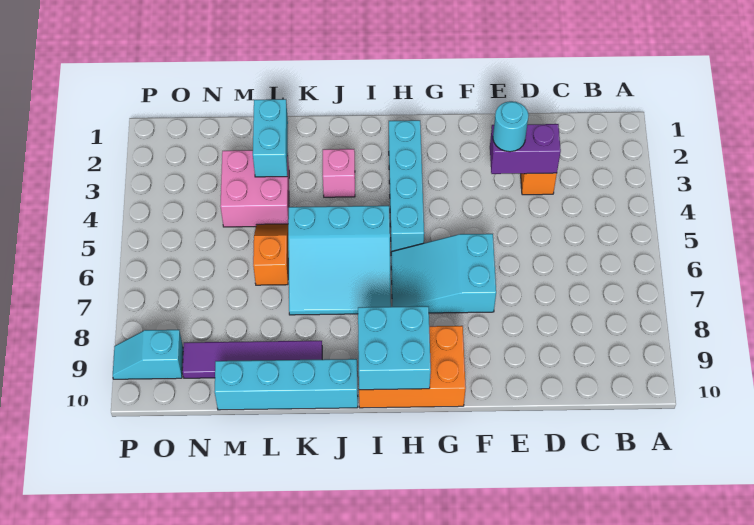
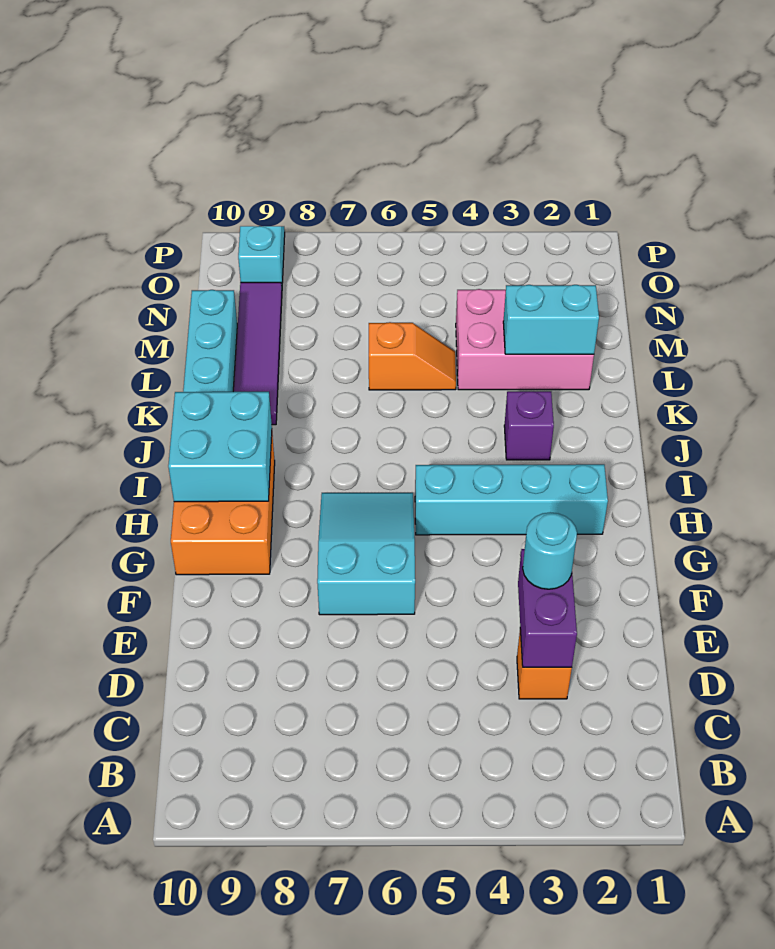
cyan 3x3 slope [288,206,391,315] -> none
pink 1x1 brick [323,149,355,197] -> purple 1x1 brick [504,391,554,460]
pink 2x2 brick [220,150,289,227] -> pink 2x3 brick [456,289,594,390]

